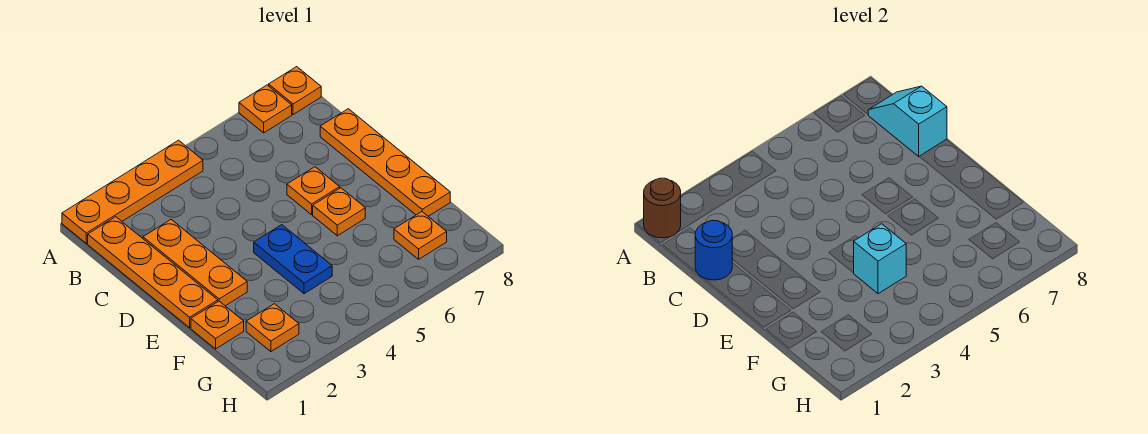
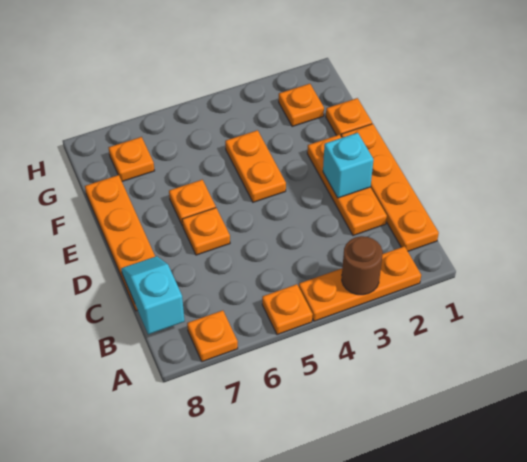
orange 1x4 plate [62,140,203,244] -> orange 1x3 plate [299,246,421,321]
brown 1x1 round brick [644,178,681,238] -> brown 1x1 round brick moved to [342,236,383,295]
orange 1x1 plate [269,67,321,115] -> orange 1x1 plate moved to [262,284,313,335]
cyan 1x2 slope [868,86,947,157] -> cyan 1x2 slope turned to [121,256,185,334]
blue 1x1 round brick [695,220,732,280] -> none
blue 1x2 plate [254,225,332,294] -> orange 1x2 plate [225,130,286,202]
cyan 1x1 brick [854,224,906,294] -> cyan 1x1 brick moved to [323,133,374,198]

